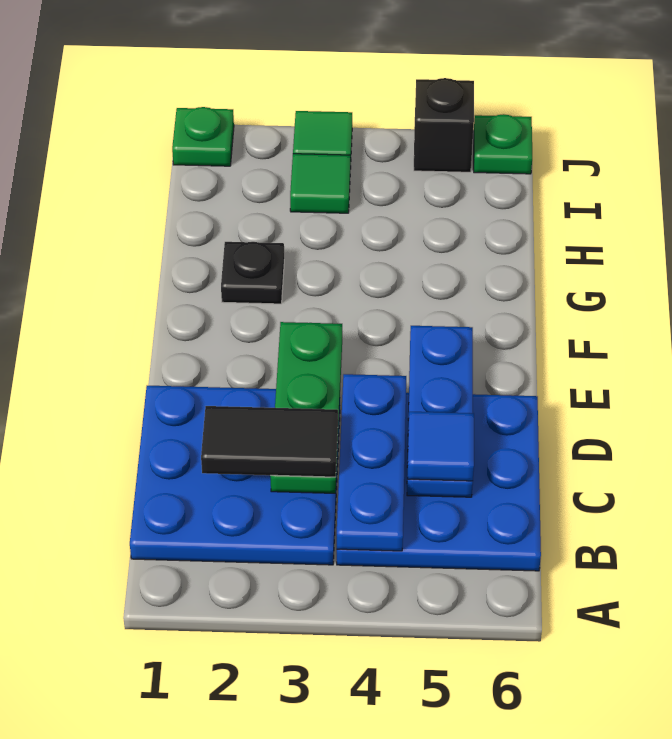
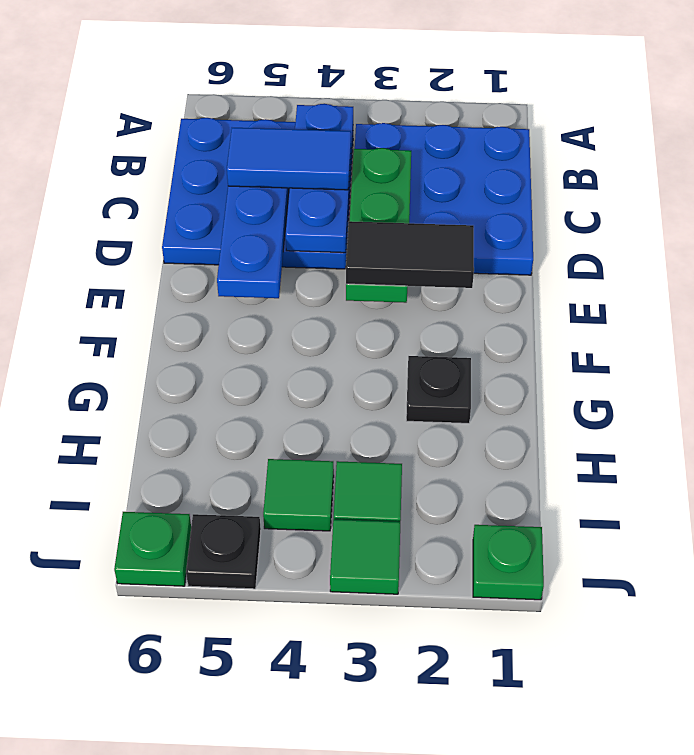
black 1x2 tile [201,406,338,477] -> black 1x2 tile moved to [346,221,474,288]
blue 1x1 tile [407,412,474,481] -> blue 1x2 tile [227,128,351,190]
none -> green 1x1 tile [263,459,334,531]
black 1x1 brick [414,78,474,172] -> black 1x1 plate [186,514,261,589]

